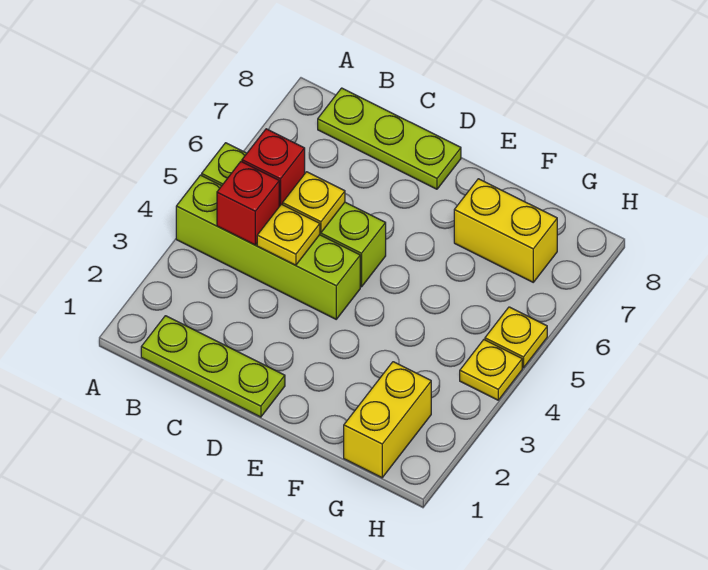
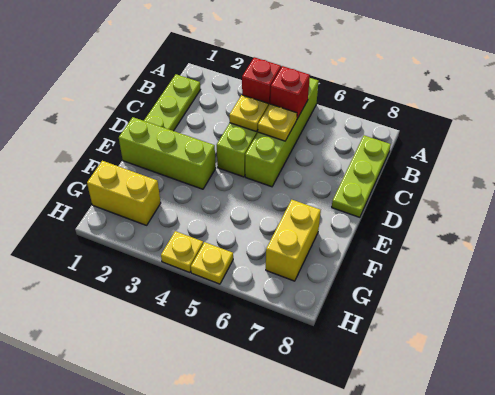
none -> lime 1x3 brick [119,117,216,189]

